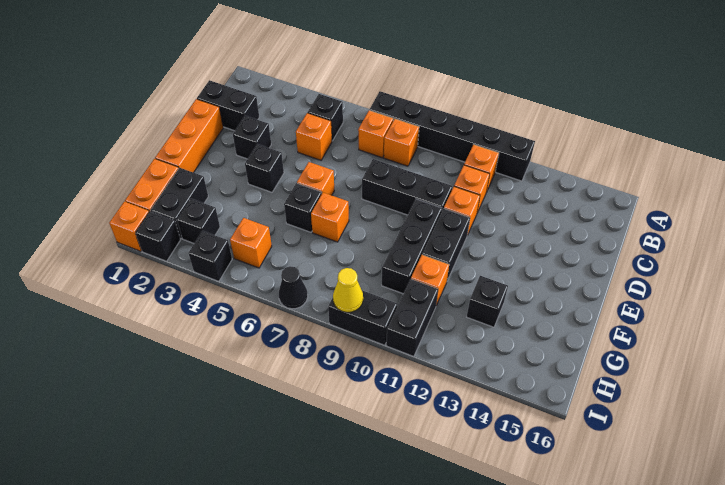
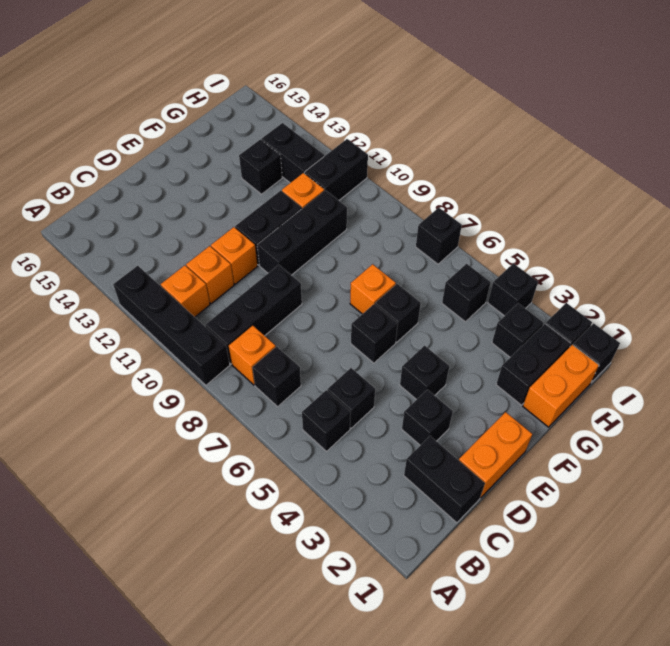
black 1x6 brick [369,91,535,181] -> black 1x4 brick [113,266,230,385]
orange 1x1 brick [358,110,393,158] -> black 1x1 brick [252,347,301,407]
orange 1x1 brick [296,113,332,160] -> black 1x1 brick [327,368,375,428]
orange 1x3 brick [155,99,223,173] -> orange 1x2 brick [459,412,532,498]
black 1x3 brick [362,159,452,215] -> black 1x3 brick turned to [205,265,302,364]
orange 1x1 brick [297,162,334,195] -> black 1x1 brick [351,304,398,363]
orange 1x1 brick [230,218,272,268] -> black 1x1 brick [442,264,491,322]
orange 1x1 brick [109,202,149,251] -> black 1x1 brick [573,323,620,383]
black 1x1 cone [279,266,308,309] -> black 1x1 brick [416,208,462,264]
black 1x2 brick [328,290,397,345] -> black 1x2 brick moved to [262,123,324,183]
yellow 1x1 cone [333,268,363,312] -> none

